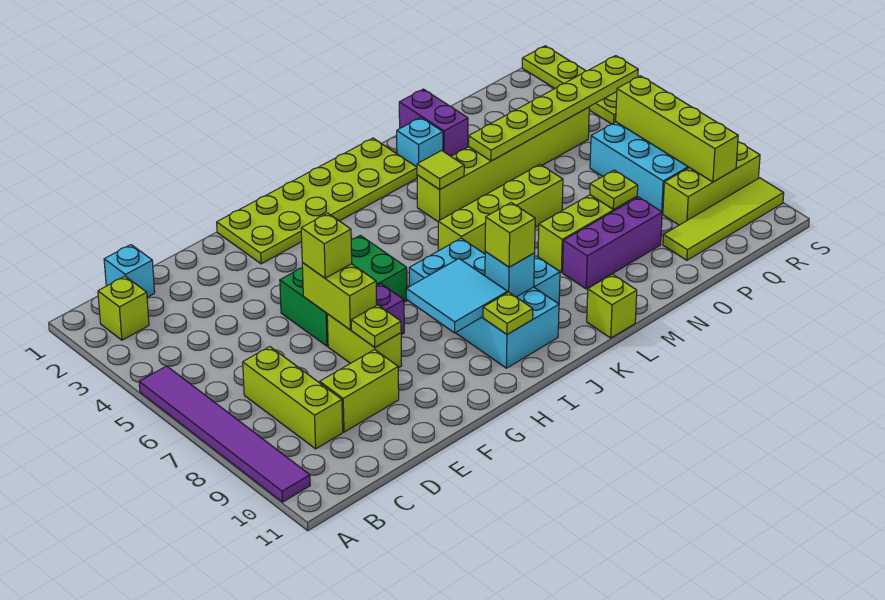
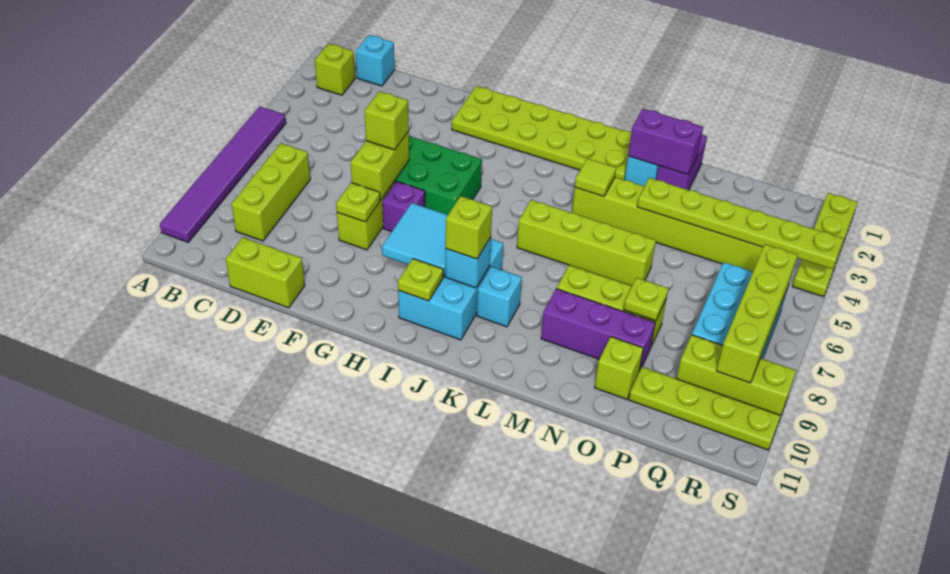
lime 1x2 brick [320,350,399,432] -> lime 1x2 brick moved to [226,237,305,308]
cyan 2x4 brick [409,238,559,368] -> cyan 2x3 brick [398,239,503,340]
lime 1x1 brick [587,274,637,338] -> lime 1x1 brick moved to [595,337,643,399]
none -> purple 1x2 brick [628,109,703,175]
lime 1x4 tile [663,178,784,260] -> lime 1x4 plate [629,367,781,450]

